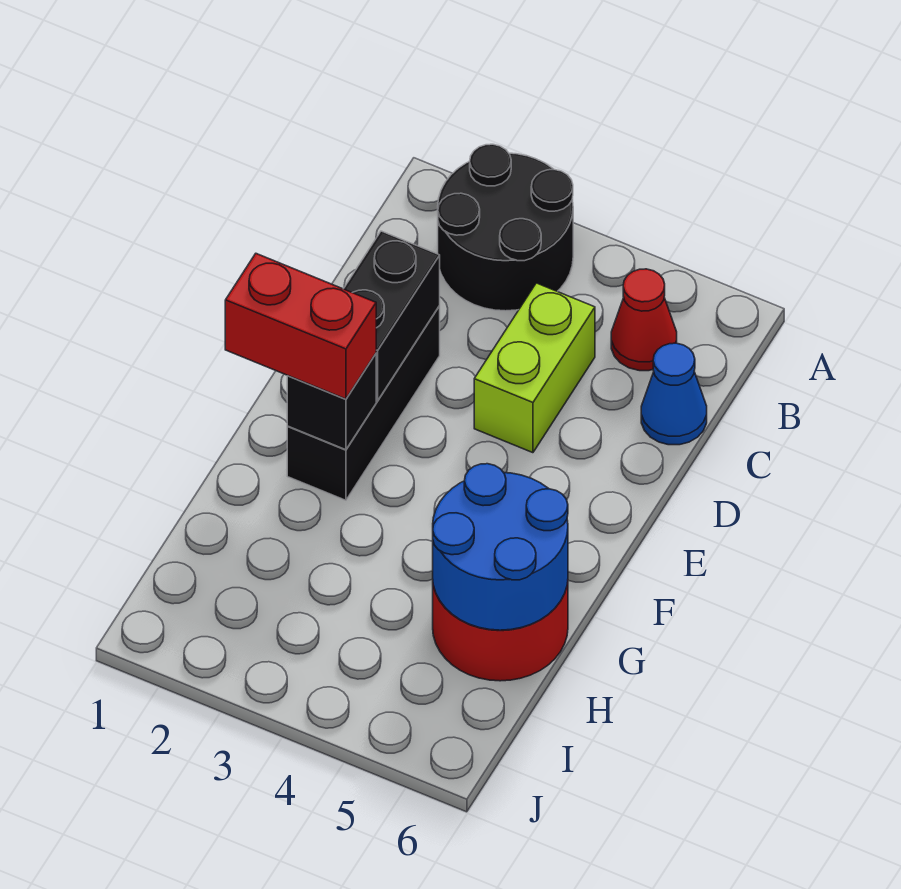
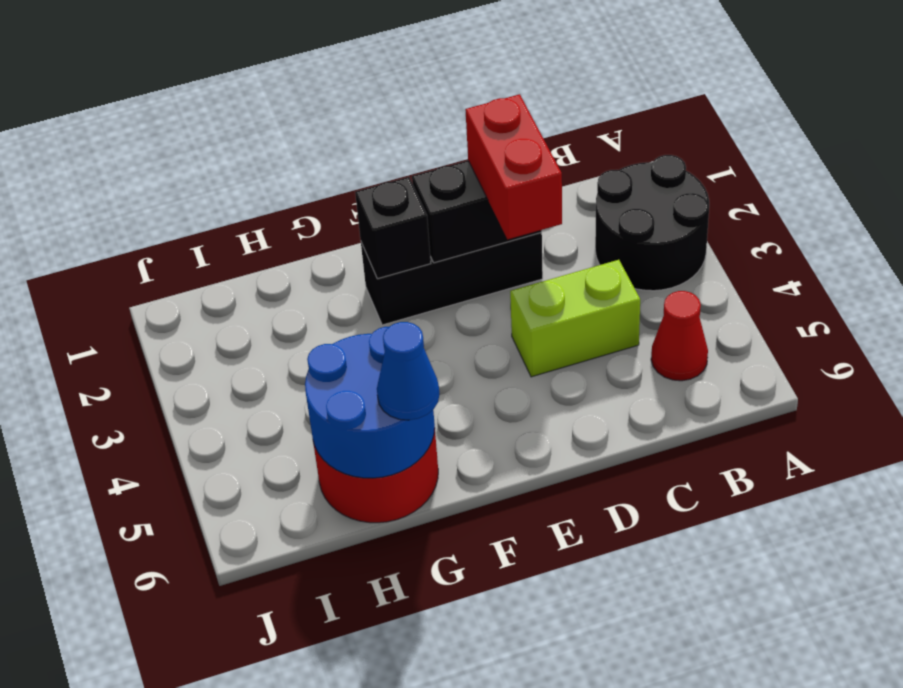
blue 1x1 cone [641,343,707,445] -> blue 1x1 cone moved to [377,322,439,420]
red 1x2 brick [225,254,376,399] -> red 1x2 brick moved to [465,94,562,239]

